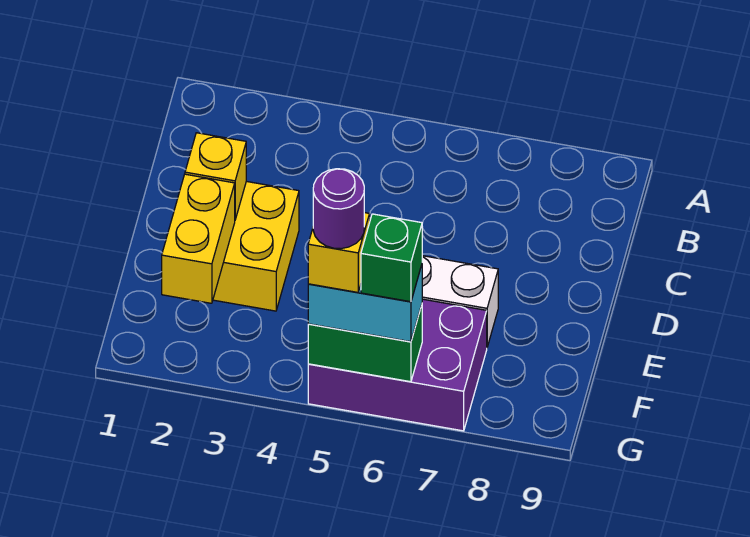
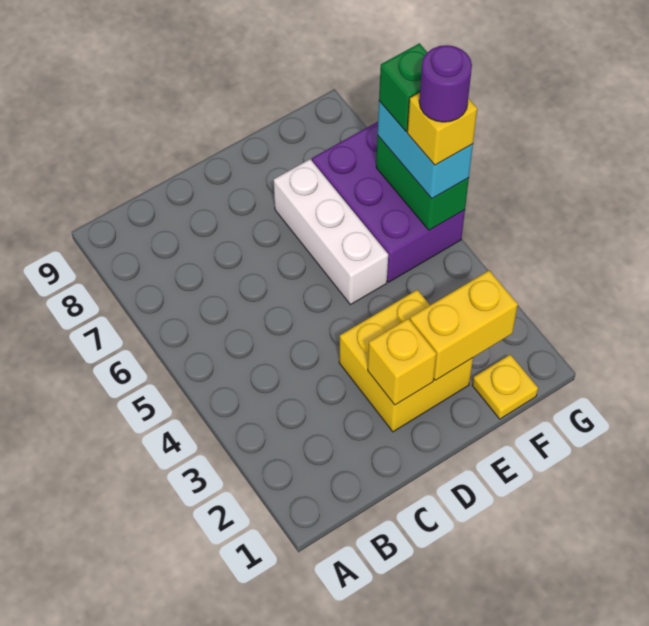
none -> yellow 1x1 plate [472,355,538,419]

